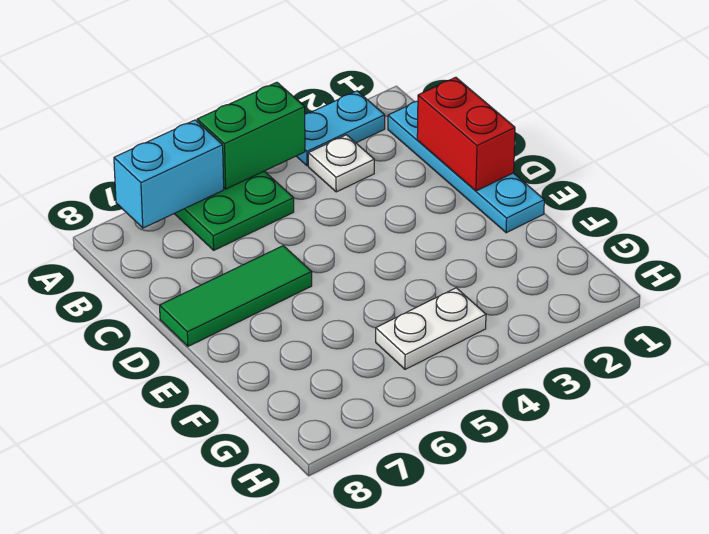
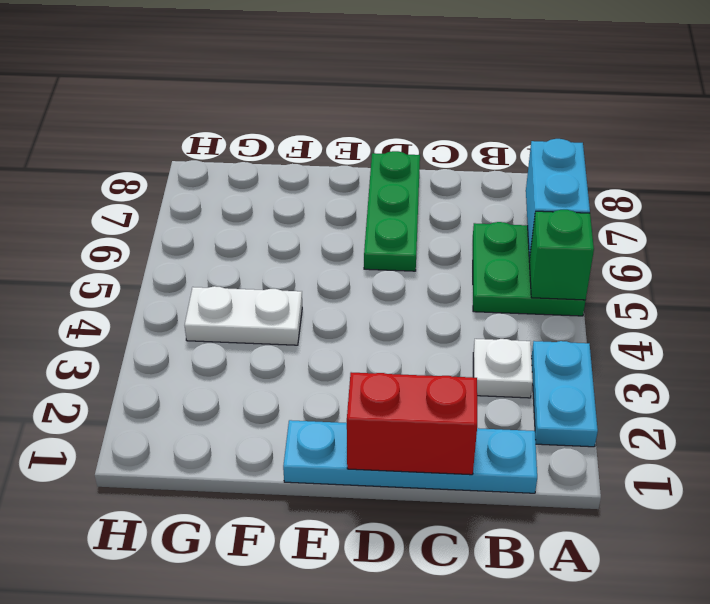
green 1x2 brick [197,82,305,189] -> green 1x1 brick [529,210,594,300]
green 1x3 tile [160,246,312,346] -> green 1x3 plate [364,151,420,271]
white 1x2 plate [376,288,486,369] -> white 1x2 plate turned to [185,286,302,345]

